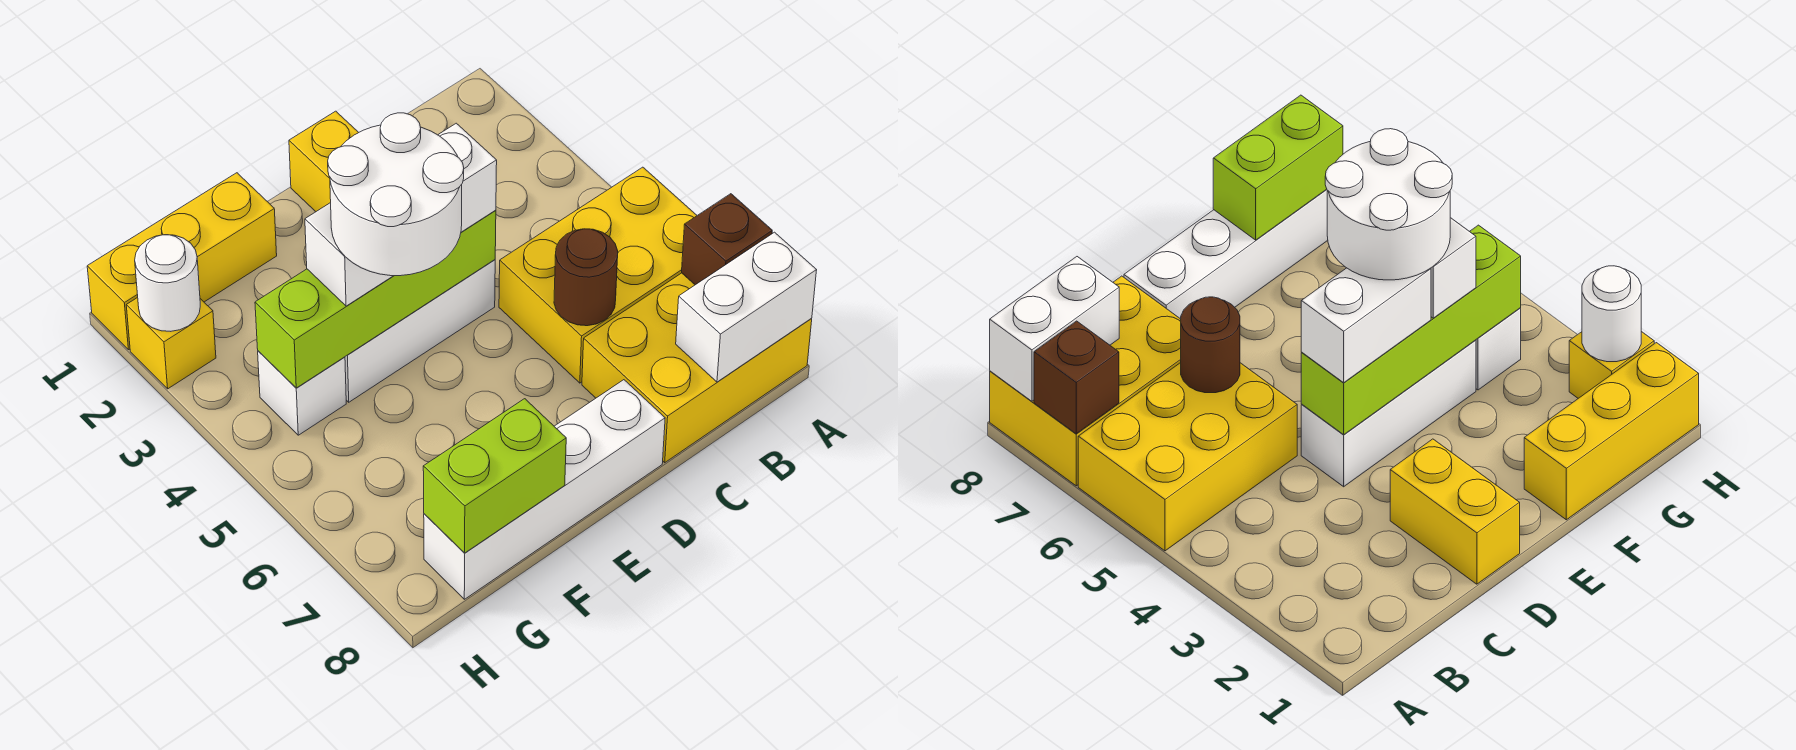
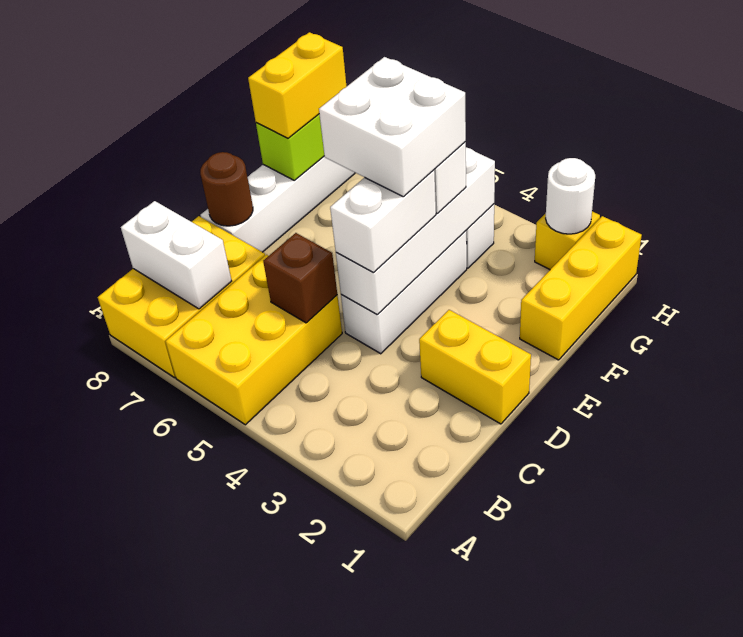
brown 1x1 brick [682,194,772,285] -> brown 1x1 brick moved to [263,233,337,323]
white 1x2 brick [676,232,817,382] -> white 1x2 brick turned to [121,201,232,309]
brown 1x1 round brick [554,229,618,326] -> brown 1x1 round brick moved to [200,152,253,226]
lime 1x4 brick [255,210,496,388] -> white 1x4 brick [336,147,495,315]
white 2x2 round brick [328,113,464,276] -> white 2x2 brick [319,57,466,197]
none -> yellow 1x2 brick [248,32,347,138]

